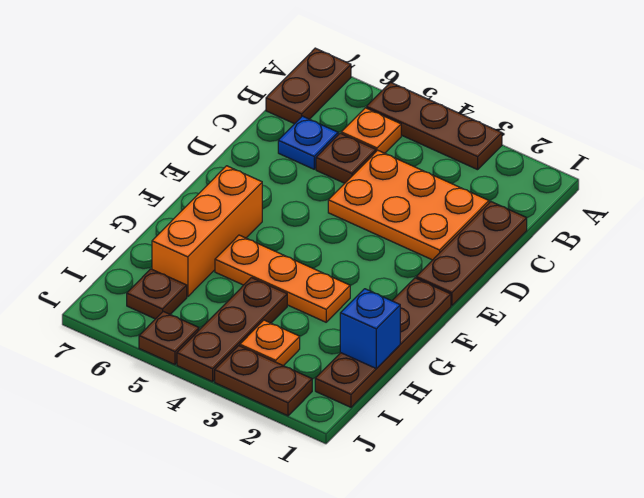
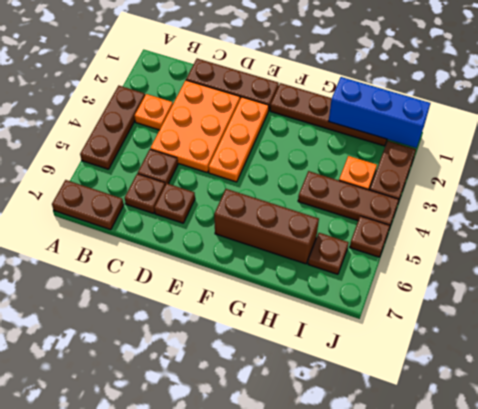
orange 1x1 plate [341,108,401,153] -> orange 1x1 plate moved to [135,94,173,130]
blue 1x1 plate [278,116,338,169] -> brown 1x1 plate [125,174,165,213]
none -> brown 1x1 plate [154,183,195,223]
orange 1x3 brick [152,166,262,297] -> brown 1x3 brick [214,189,319,264]
orange 1x3 plate [215,235,350,322] -> orange 1x3 plate moved to [209,97,269,182]
blue 1x1 brick [340,289,400,369] -> blue 1x3 brick [329,77,430,148]

